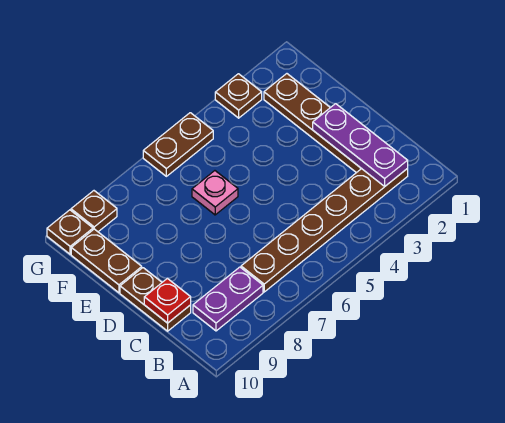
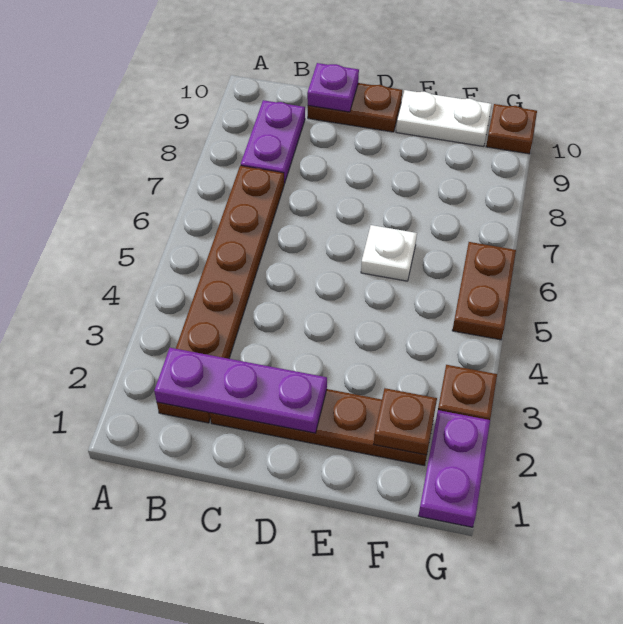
red 1x1 plate [144,279,191,323] -> purple 1x1 plate [307,63,359,112]
pink 1x1 plate [192,171,238,215] -> white 1x1 plate [361,225,417,281]
brown 1x2 plate [71,229,142,293] -> white 1x2 plate [396,90,492,147]
none -> purple 1x2 plate [418,410,490,527]
brown 1x1 plate [71,191,117,232] -> brown 1x1 plate moved to [374,388,437,455]

